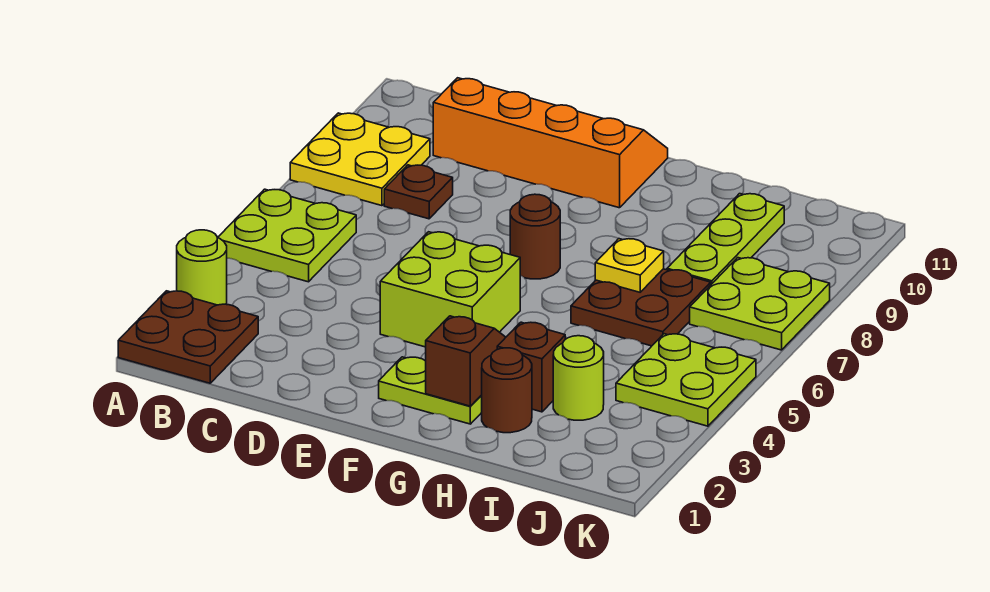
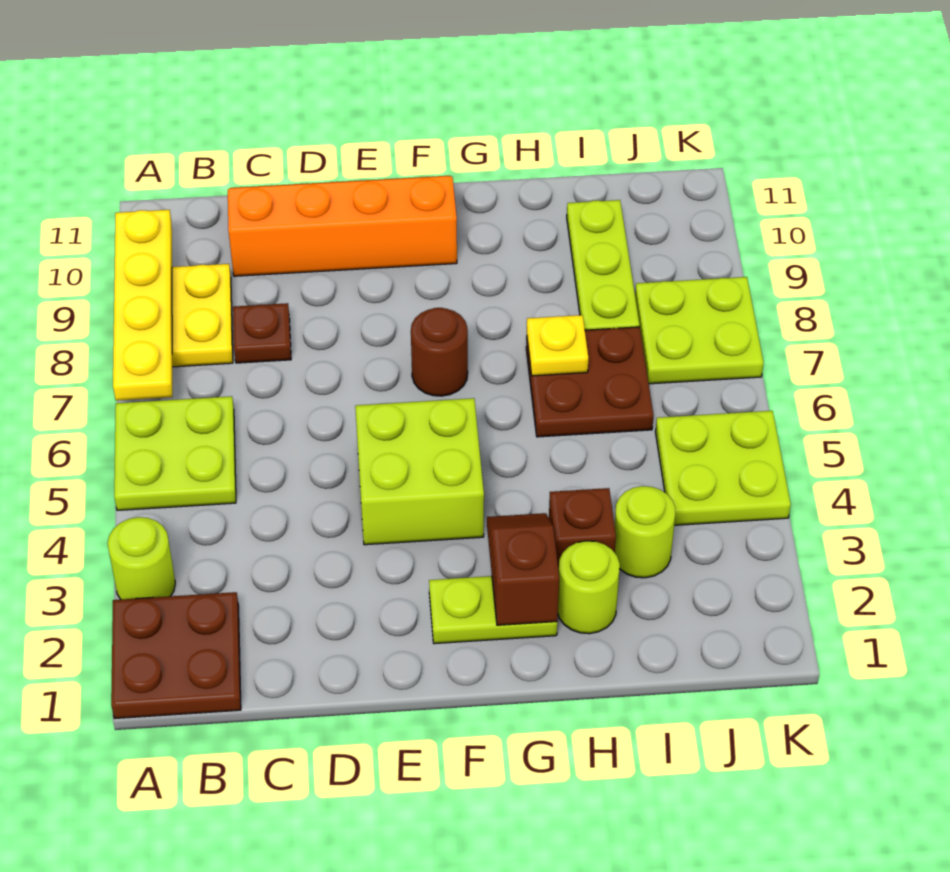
none -> yellow 1x4 plate [113,210,172,401]
brown 1x1 round brick [482,348,532,433] -> lime 1x1 round brick [558,541,620,634]

